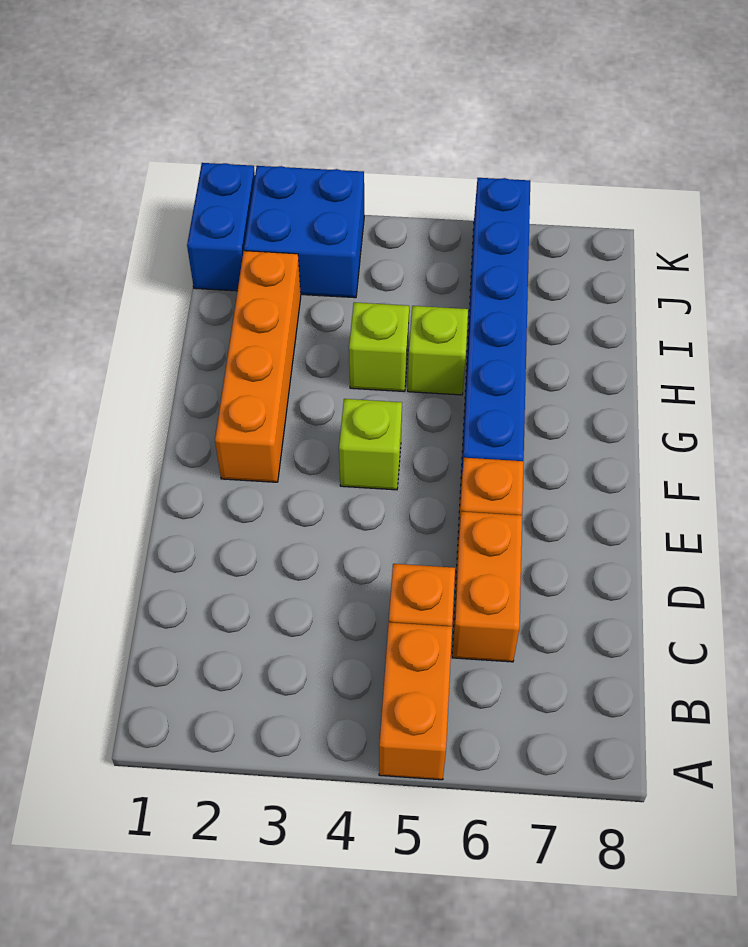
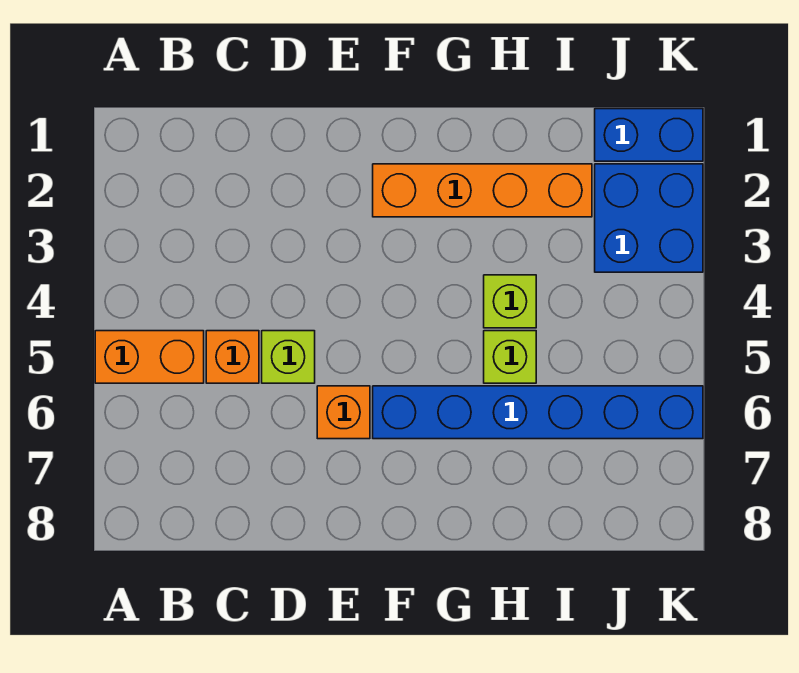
orange 1x2 brick [452,512,522,662] -> none
lime 1x1 brick [339,399,402,490] -> lime 1x1 brick moved to [262,331,315,383]

